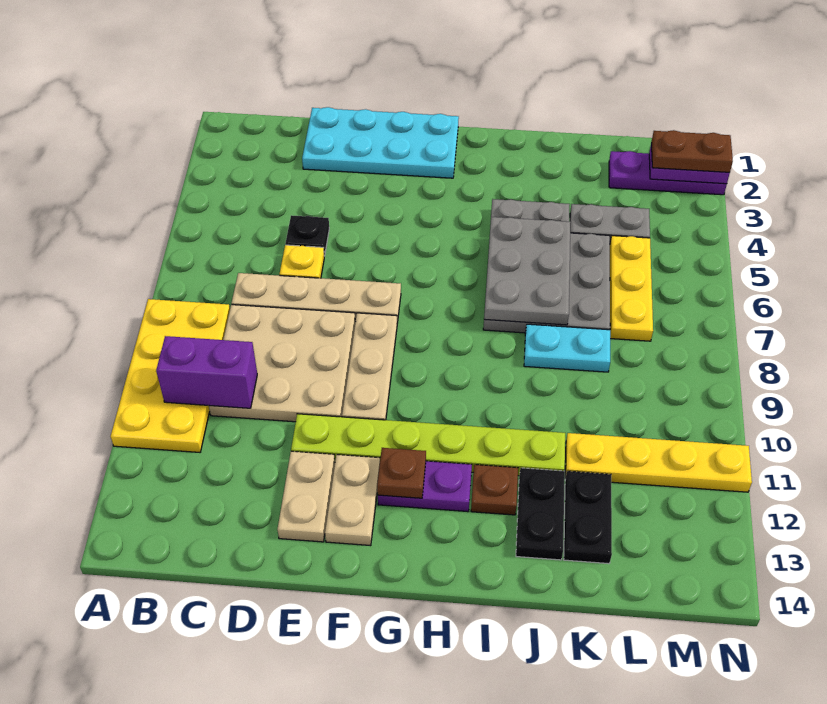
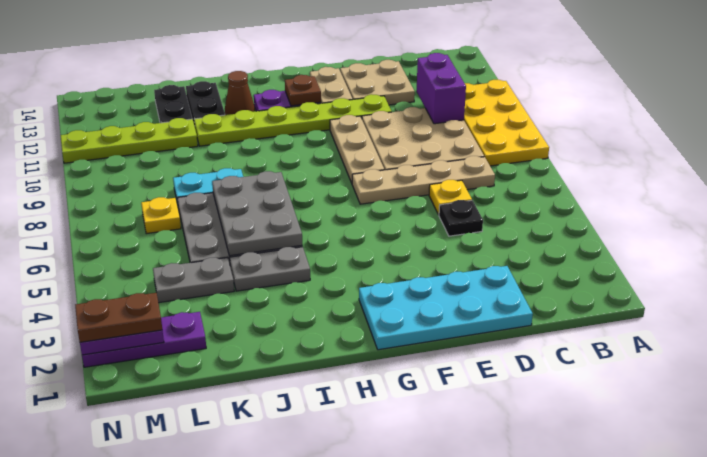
purple 1x2 brick [156,336,257,408] -> purple 1x2 brick turned to [417,53,466,124]
tan 1x2 plate [277,451,335,542] -> tan 2x2 plate [340,60,415,105]
brown 1x1 plate [471,465,518,515] -> brown 1x1 cone [225,71,255,115]
yellow 1x4 plate [565,433,752,492] -> lime 1x4 plate [60,118,198,163]
yellow 1x3 plate [610,236,653,341] -> yellow 1x1 plate [141,197,181,234]

